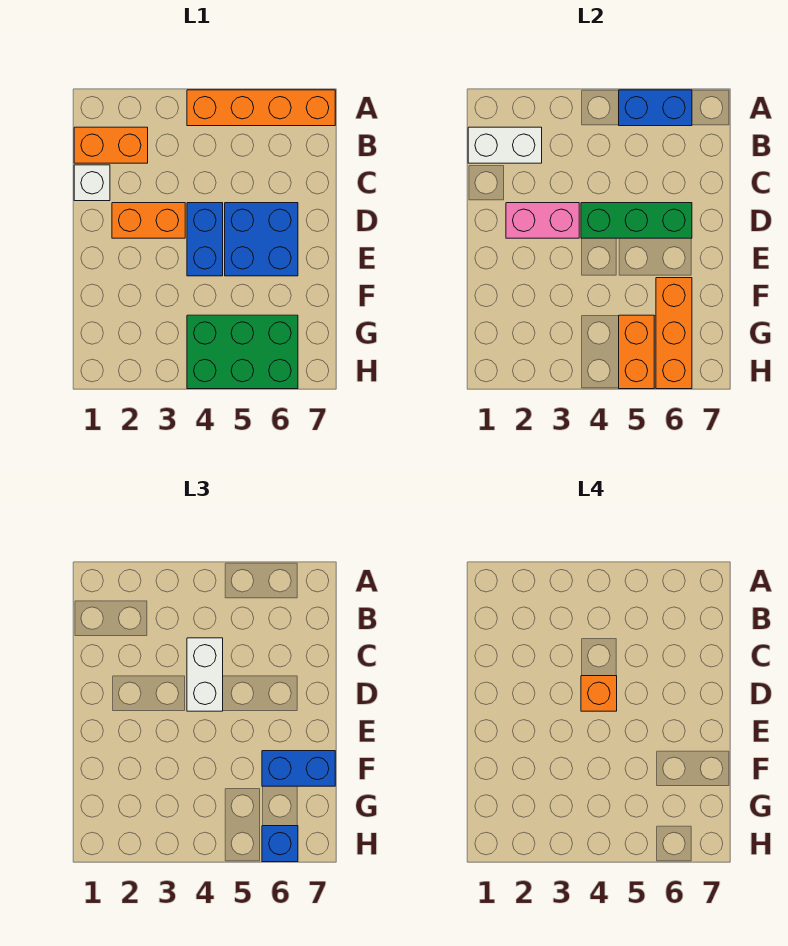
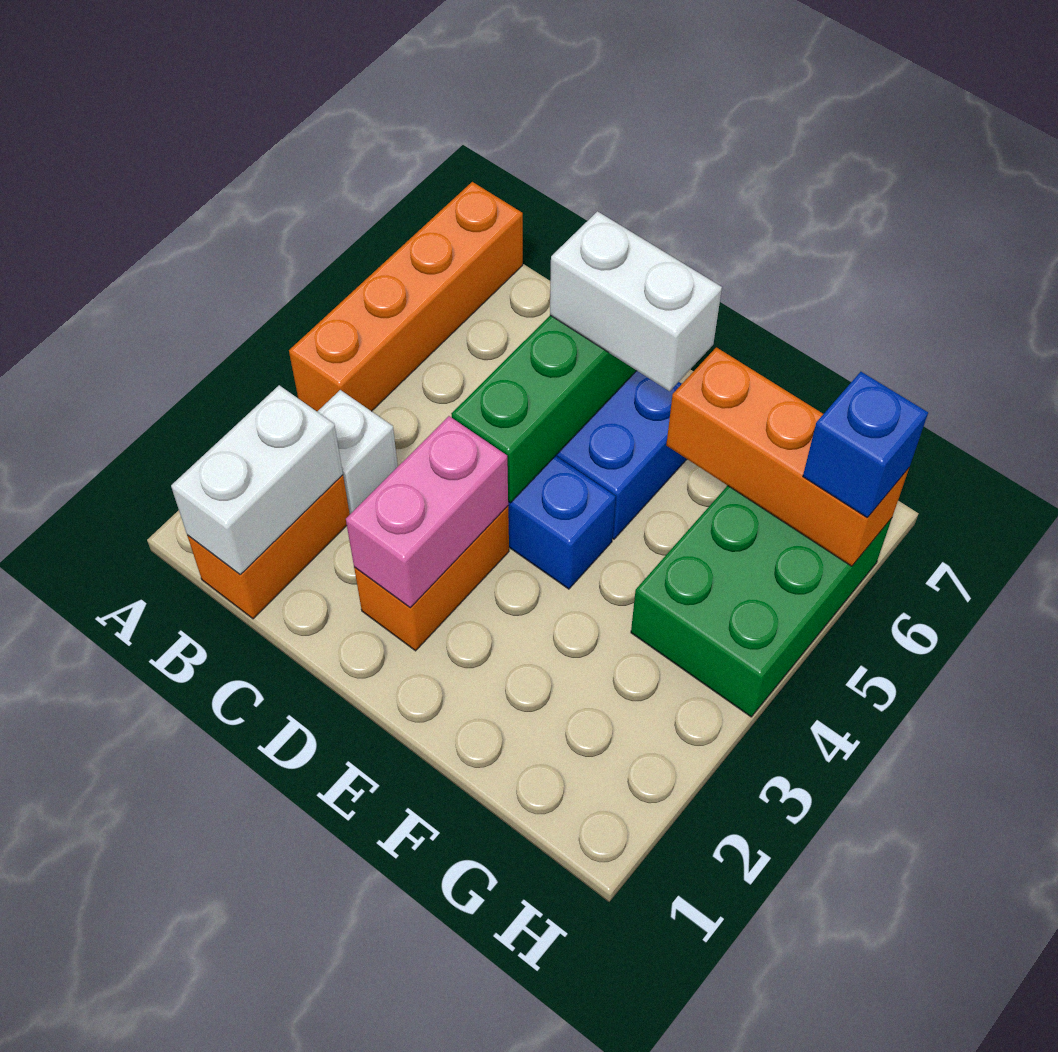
blue 1x2 brick [619,90,692,126] -> none
white 1x1 brick [74,165,110,201] -> white 1x1 brick moved to [317,390,398,514]
white 1x2 brick [187,638,223,711] -> white 1x2 brick moved to [550,211,722,391]
orange 1x1 brick [581,676,617,711] -> none
blue 1x2 brick [262,751,335,786] -> none
orange 1x2 brick [619,315,654,389] -> none

